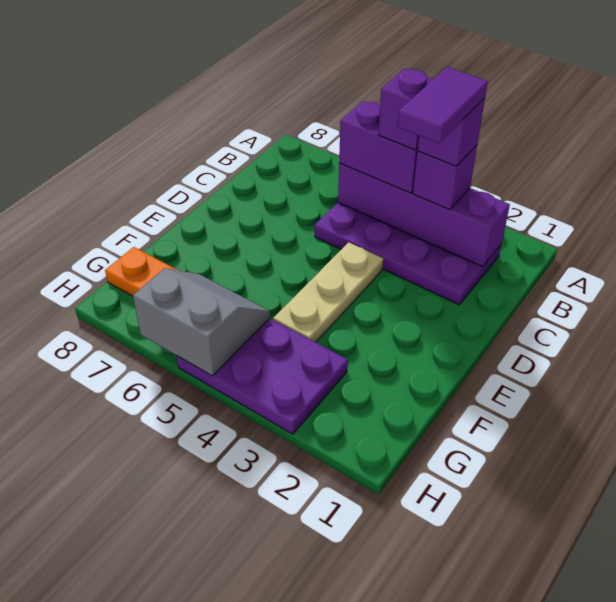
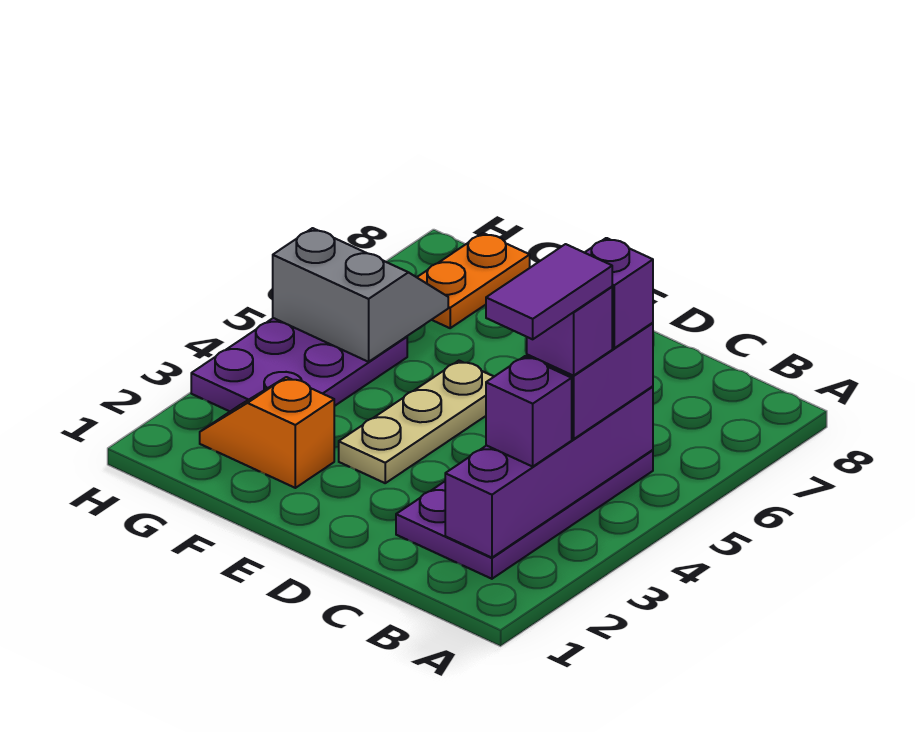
purple 1x1 brick [417,98,485,166] -> purple 1x1 brick moved to [585,238,653,348]
purple 1x2 tile [398,67,488,143] -> purple 1x2 tile turned to [486,244,612,339]
tan 1x3 plate [273,242,383,342] -> tan 1x3 plate turned to [339,361,494,483]
none -> orange 1x2 slope [200,377,334,488]
grey 2x2 slope [133,268,270,376] -> grey 2x2 slope turned to [273,228,448,362]

